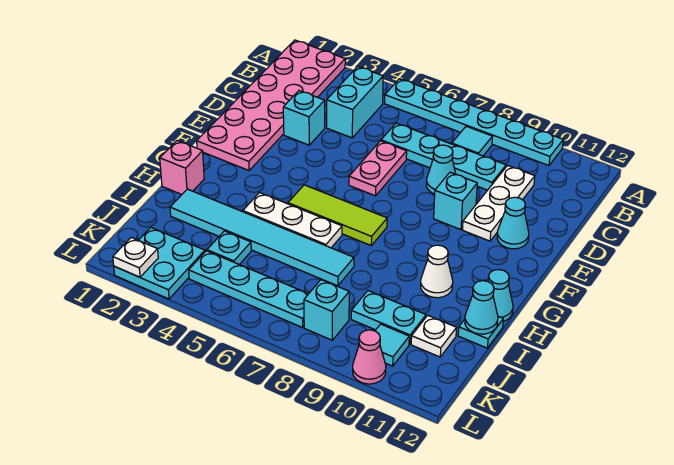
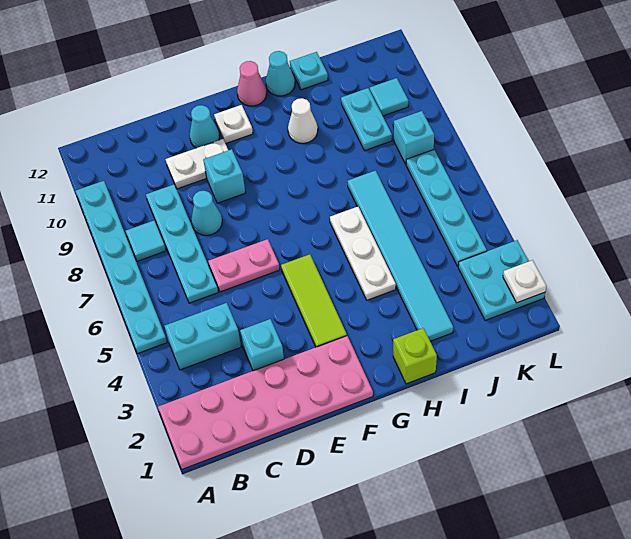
white 1x3 plate [462,165,535,241] -> white 1x2 plate [166,139,228,189]
lime 1x3 tile [288,185,387,245] -> lime 1x3 tile moved to [281,254,347,347]
pink 1x1 brick [160,141,204,194] -> lime 1x1 brick [393,328,437,384]
cyan 1x1 cone [465,281,498,334] -> none
cyan 1x1 plate [207,231,251,265] -> none
white 1x1 plate [411,315,456,357] -> white 1x1 plate moved to [214,105,253,144]
pink 1x1 cone [353,330,386,384] -> pink 1x1 cone moved to [237,61,267,106]

